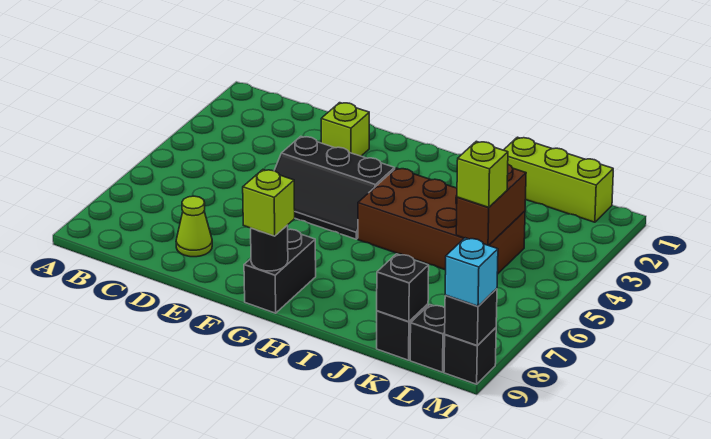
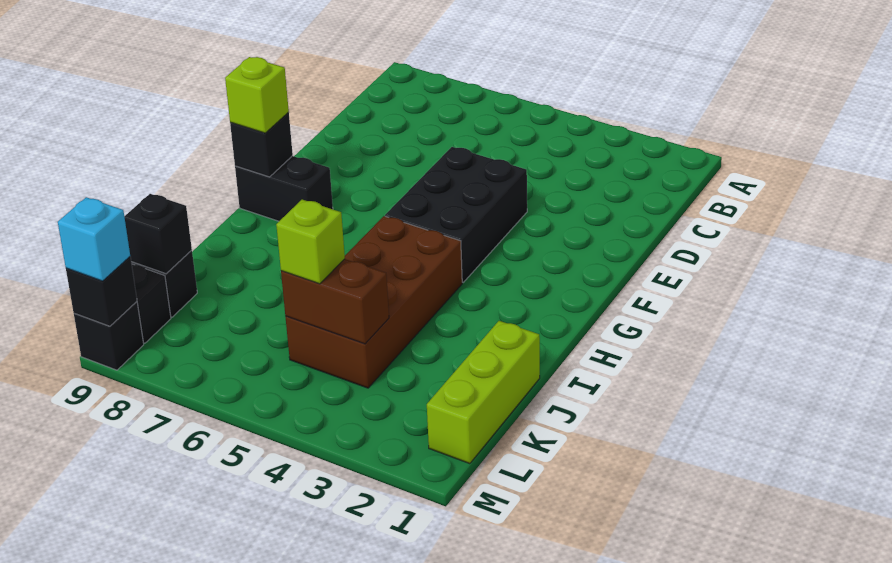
lime 1x1 cone [176,196,212,257] -> none
lime 1x1 brick [321,103,369,156] -> none
black 2x3 slope [274,136,395,239] -> black 2x3 brick [385,147,527,282]
black 1x1 round brick [251,225,288,271] -> black 1x1 brick [230,112,293,177]

